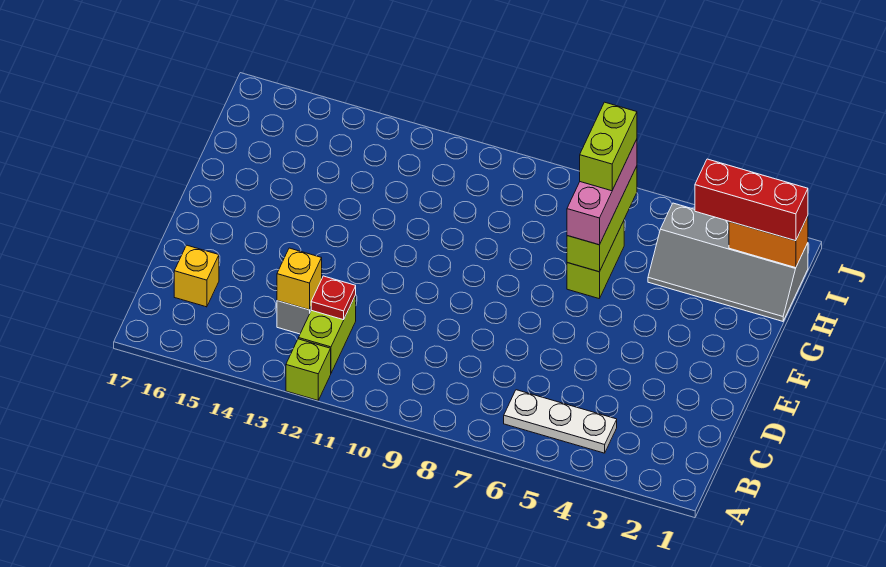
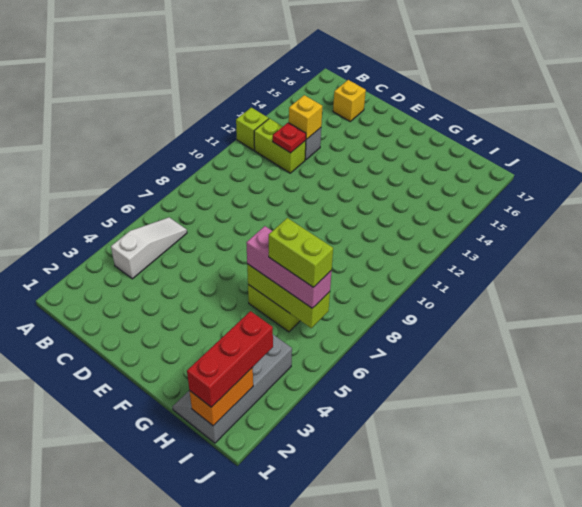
white 1x3 plate [504,390,617,453] -> white 1x3 slope [111,217,187,279]

